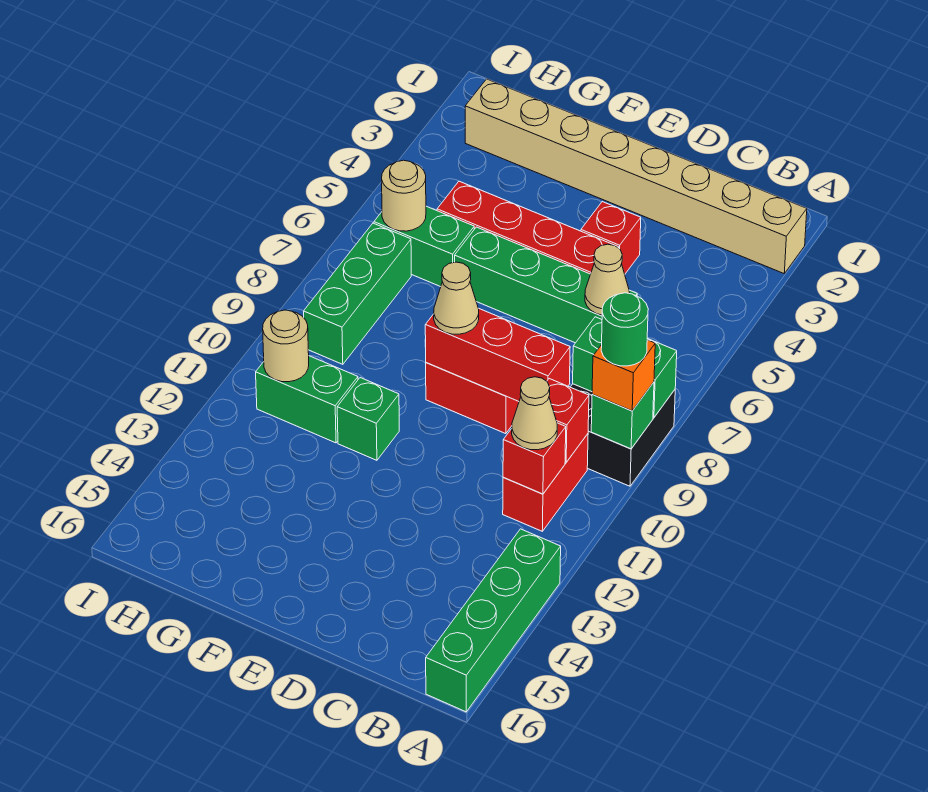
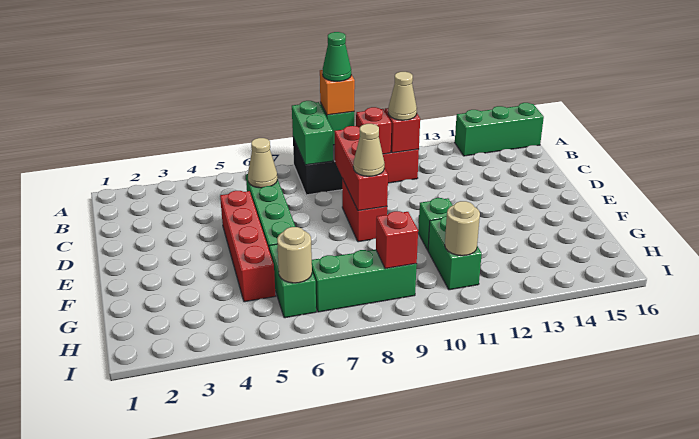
tan 1x8 brick [465,79,807,273] -> none
green 1x1 round brick [601,293,648,366] -> green 1x1 cone [323,32,351,81]
green 1x4 brick [426,529,561,712] -> green 1x3 brick [455,103,544,156]
red 1x1 brick [581,202,641,274] -> red 1x1 brick moved to [376,211,418,269]

